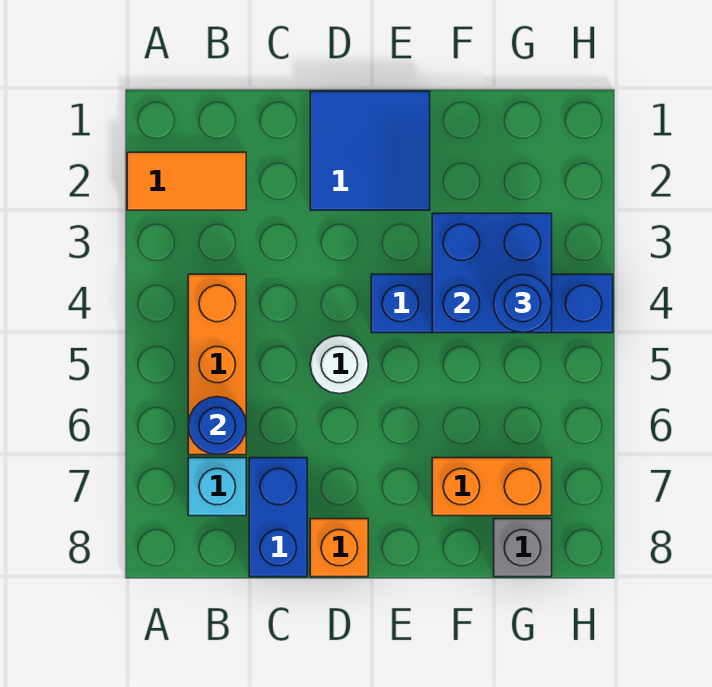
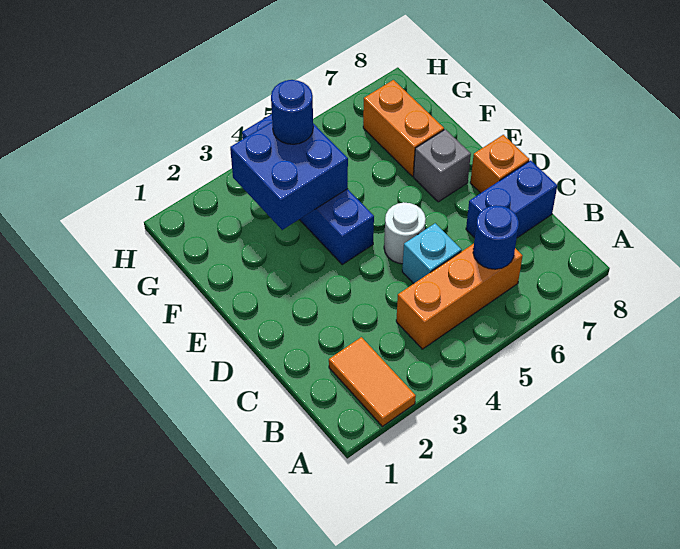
cyan 1x1 brick [188,458,246,516] -> cyan 1x1 brick moved to [402,223,462,284]
blue 2x2 tile [310,91,430,210] -> none
grey 1x1 brick [494,519,552,577] -> grey 1x1 brick moved to [414,129,471,202]

